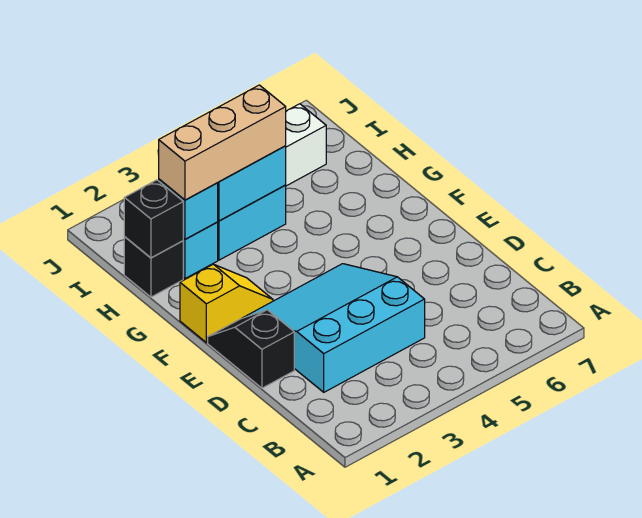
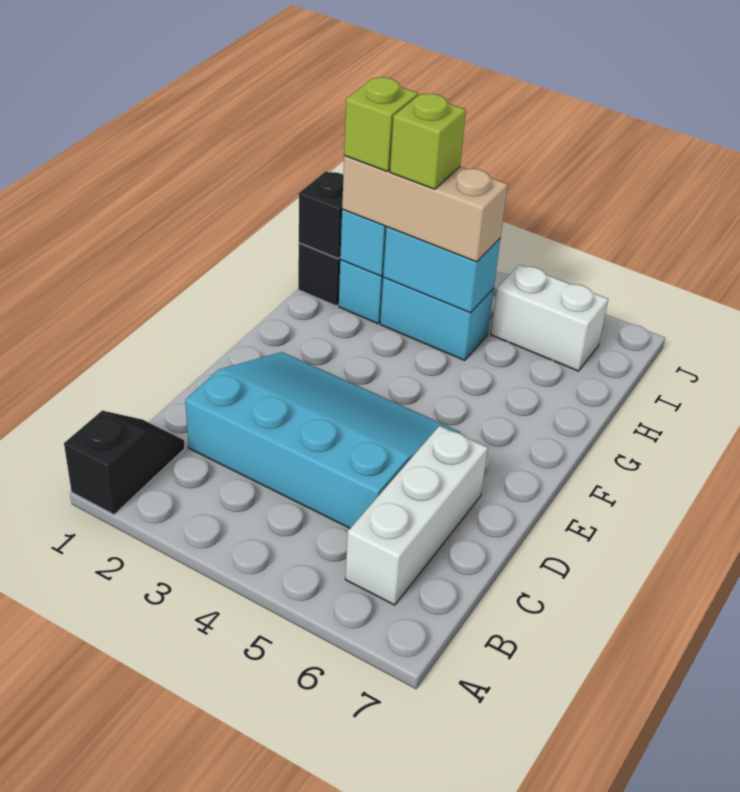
none -> white 1x3 brick [345,426,488,605]
cyan 3x3 slope [243,264,425,392] -> cyan 3x4 slope [185,352,460,528]
black 1x2 slope [208,310,294,388] -> black 1x2 slope moved to [64,411,185,515]
yellow 1x2 slope [180,264,273,343] -> none
none -> lime 1x1 brick [344,77,418,172]
none -> lime 1x1 brick [390,94,466,189]

